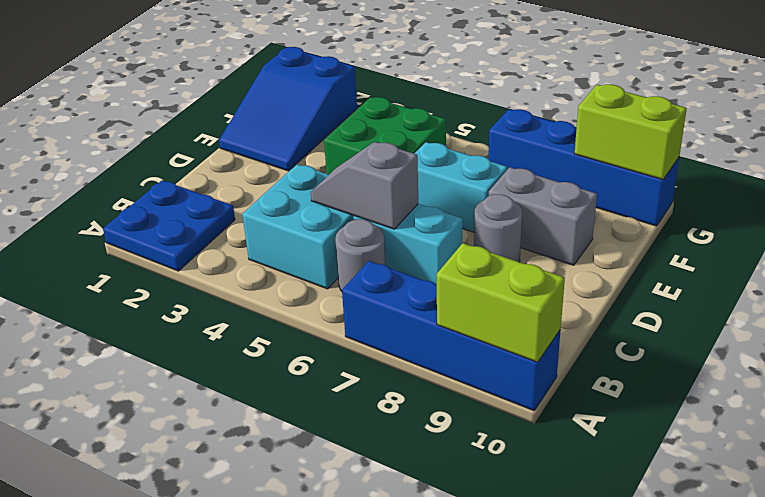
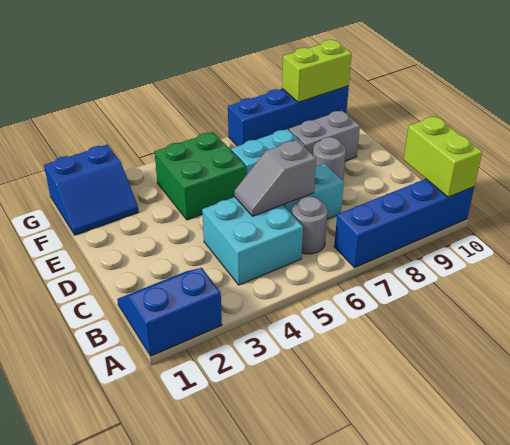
blue 2x2 plate [103,180,235,271] -> blue 2x2 slope [117,268,222,356]
lime 1x2 brick [437,243,565,362] -> lime 1x2 brick turned to [403,116,482,197]
blue 2x3 slope [219,47,357,171] -> blue 2x2 slope [44,145,139,235]

